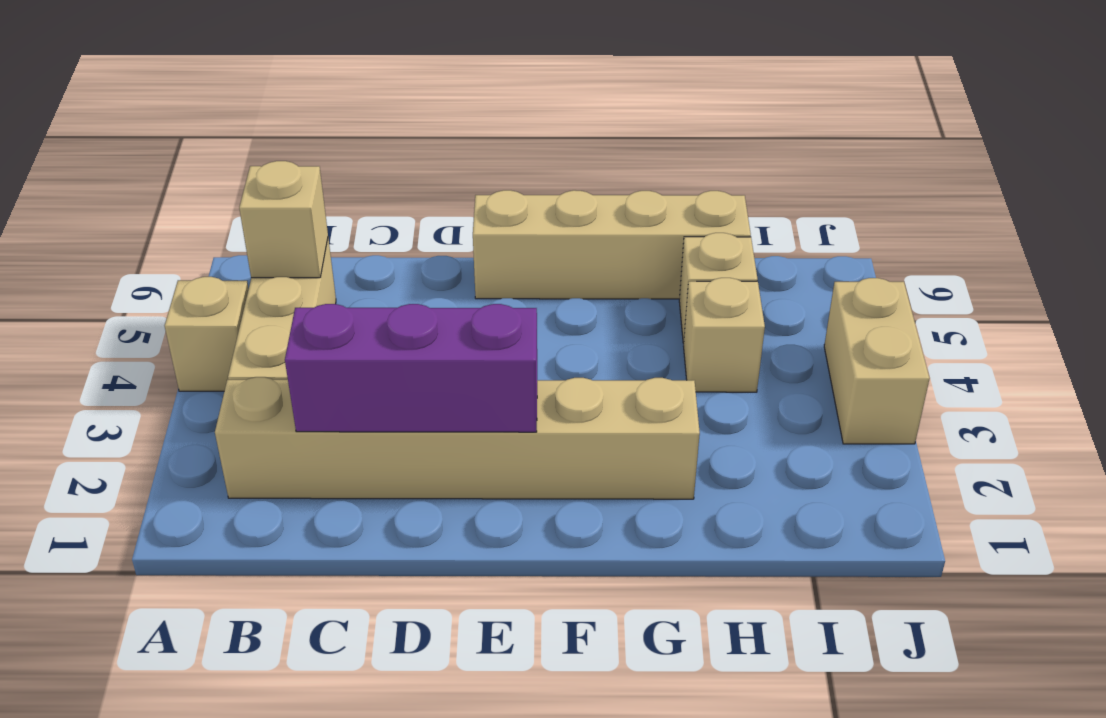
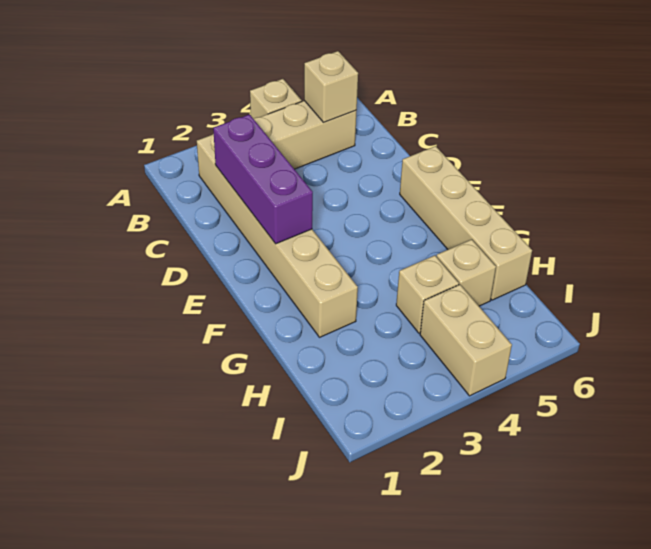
tan 1x2 brick [824,278,930,444] -> tan 1x2 brick turned to [420,285,512,396]

